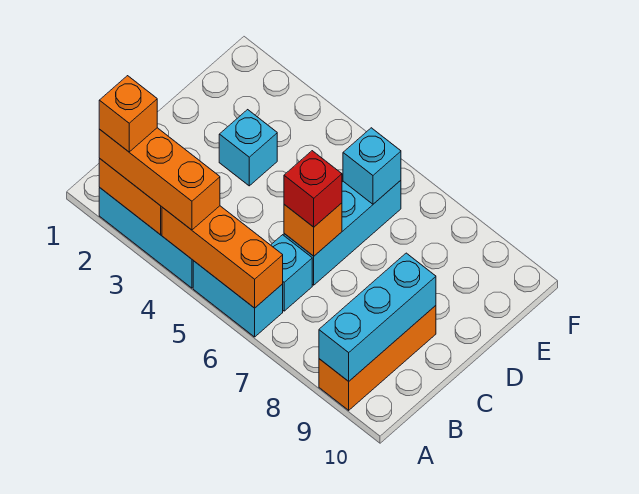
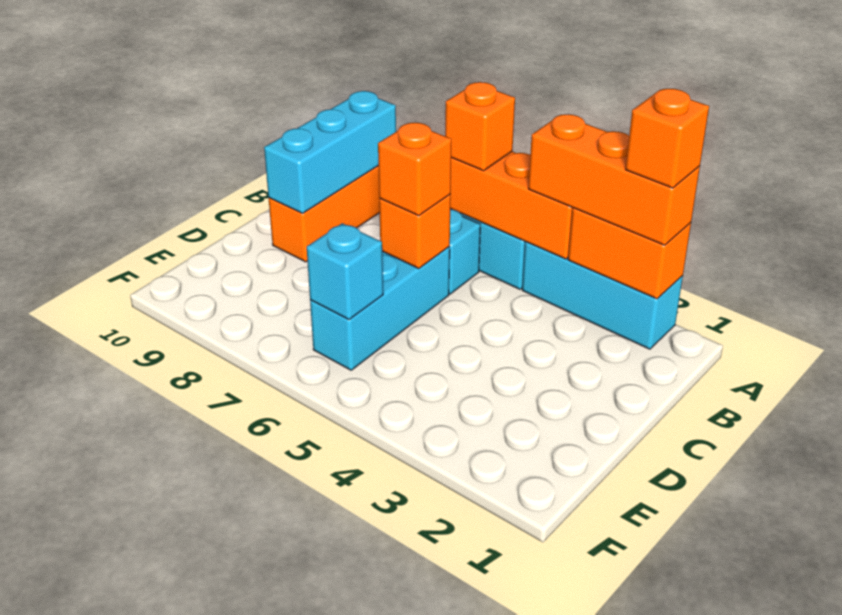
none -> orange 1x1 brick [445,82,515,171]
red 1x1 brick [284,151,342,227] -> orange 1x1 brick [378,123,451,216]
cyan 1x1 brick [219,110,277,186] -> none

